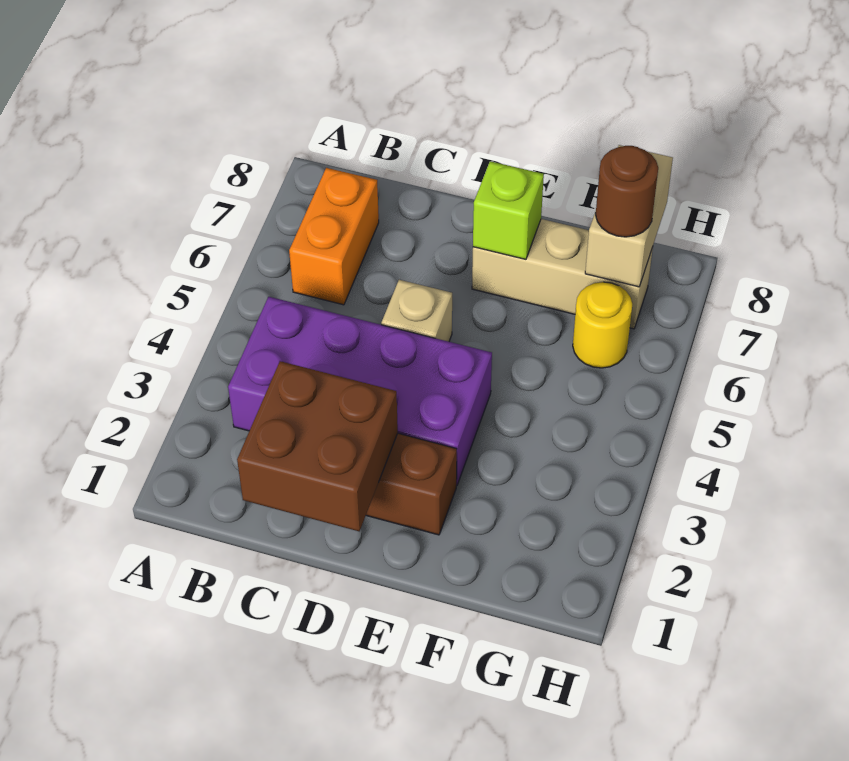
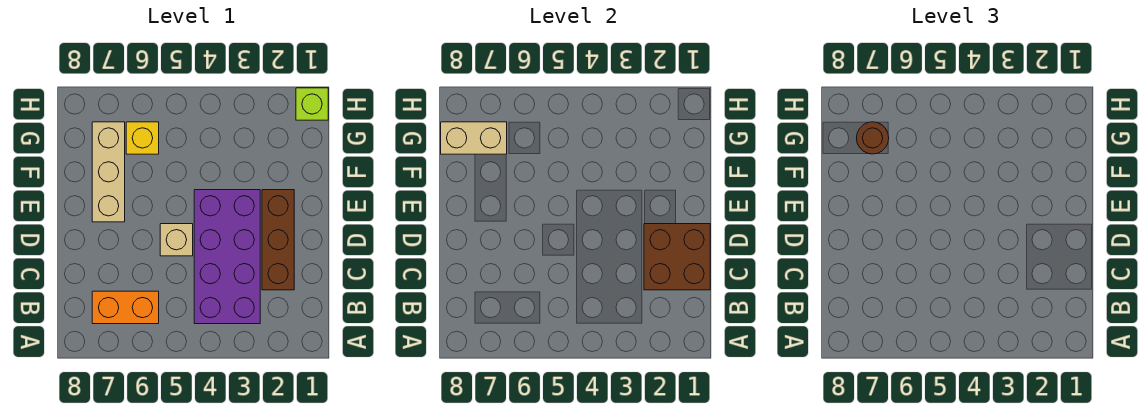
lime 1x1 brick [473,161,544,259] -> lime 1x1 brick moved to [296,88,328,120]
yellow 1x1 round brick [573,282,632,368] -> yellow 1x1 brick [126,122,159,154]

